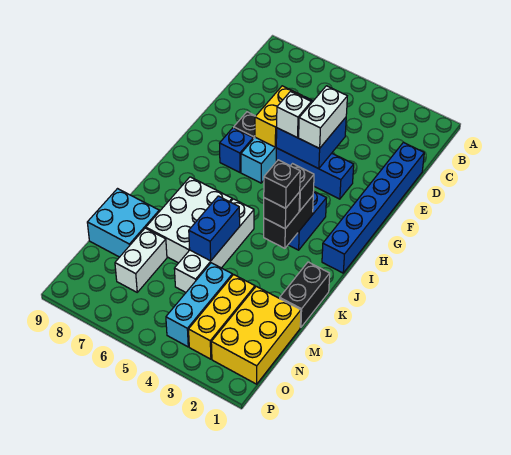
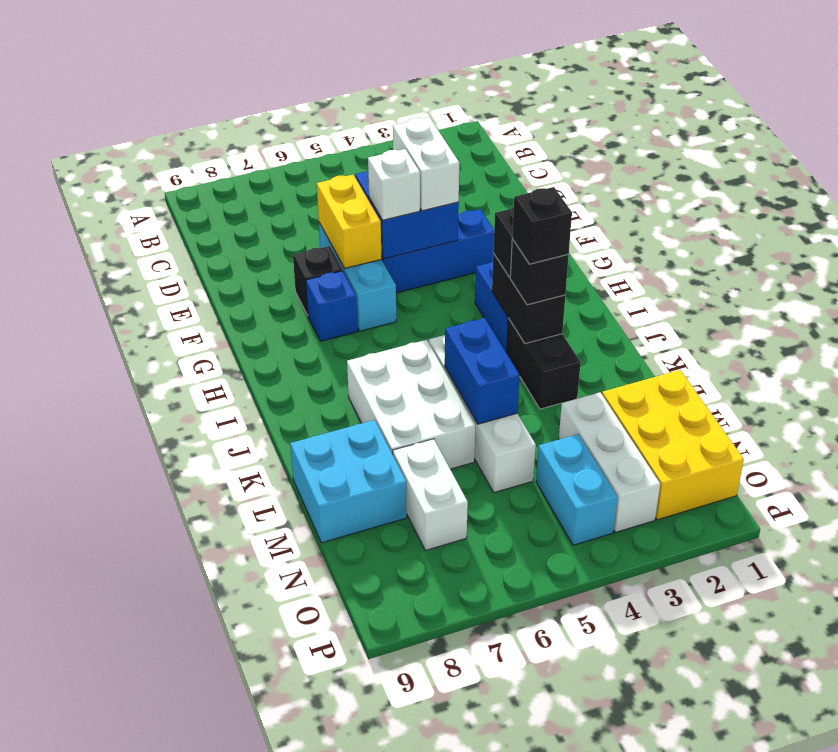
blue 1x6 brick [322,142,424,273] -> none
black 1x2 brick [280,262,330,327] -> black 1x2 brick moved to [507,318,581,409]
yellow 1x3 brick [189,275,255,359] -> white 1x3 brick [559,392,660,532]
cyan 1x3 brick [166,263,232,347] -> cyan 1x2 brick [536,434,618,545]

